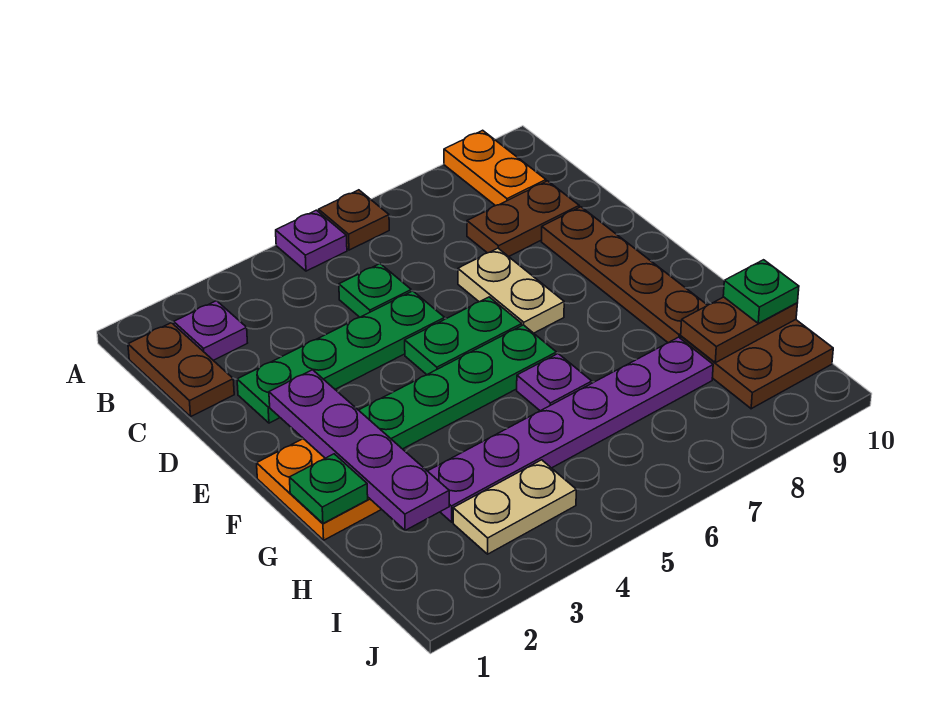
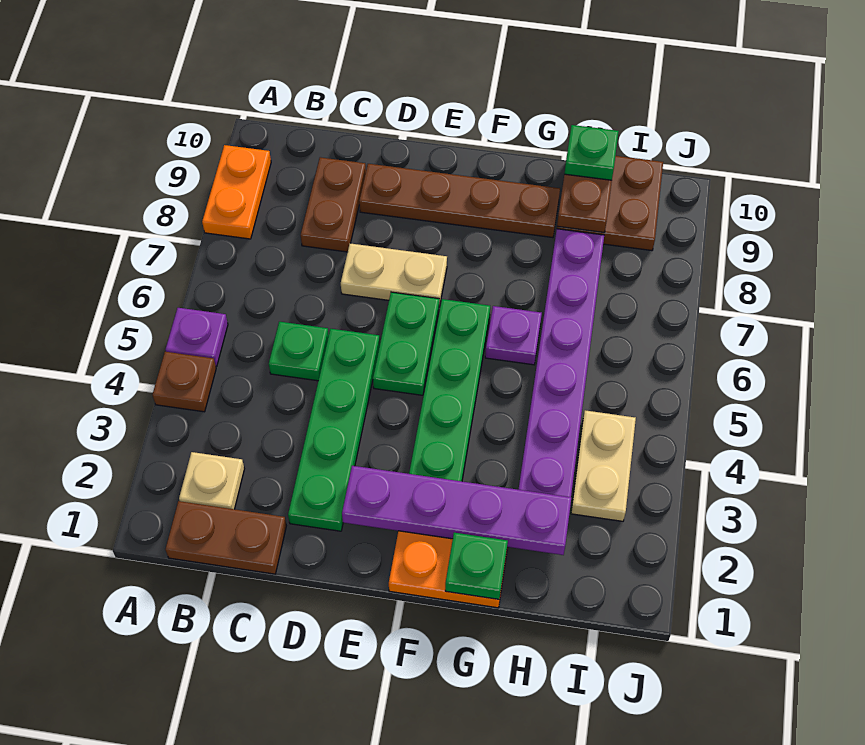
brown 1x1 plate [319,190,389,250] -> brown 1x1 plate moved to [152,352,216,412]
orange 1x2 plate [444,130,546,206] -> orange 1x2 plate turned to [202,145,271,239]
purple 1x1 plate [174,301,247,360] -> tan 1x1 plate [179,452,244,509]

